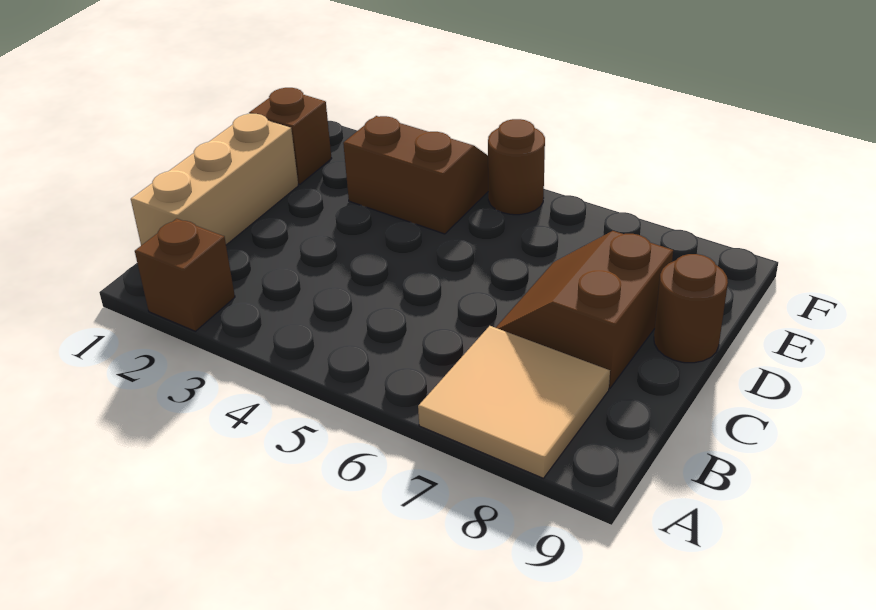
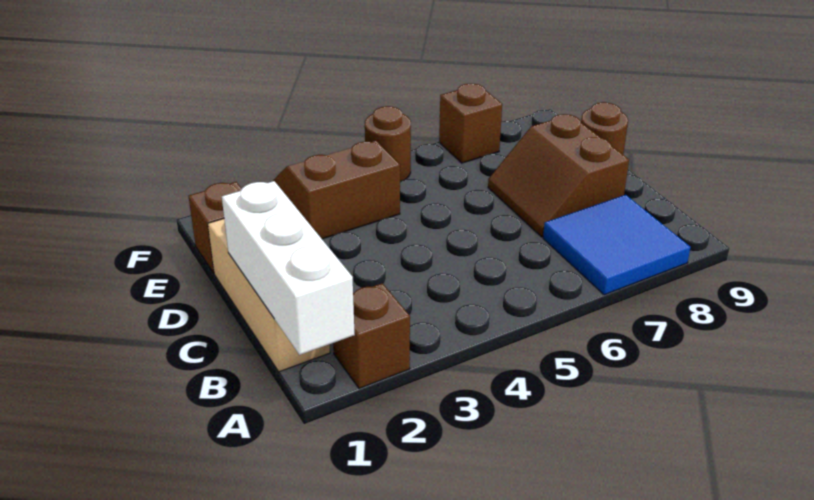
none -> white 1x3 brick [222,181,355,355]
tan 2x2 tile [418,326,610,478] -> blue 2x2 tile [543,195,691,295]
none -> brown 1x1 brick [439,84,502,163]

